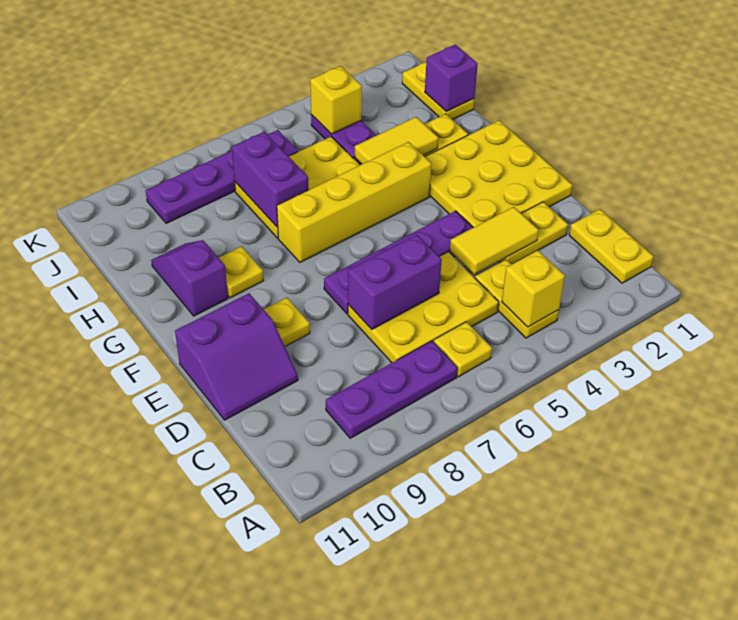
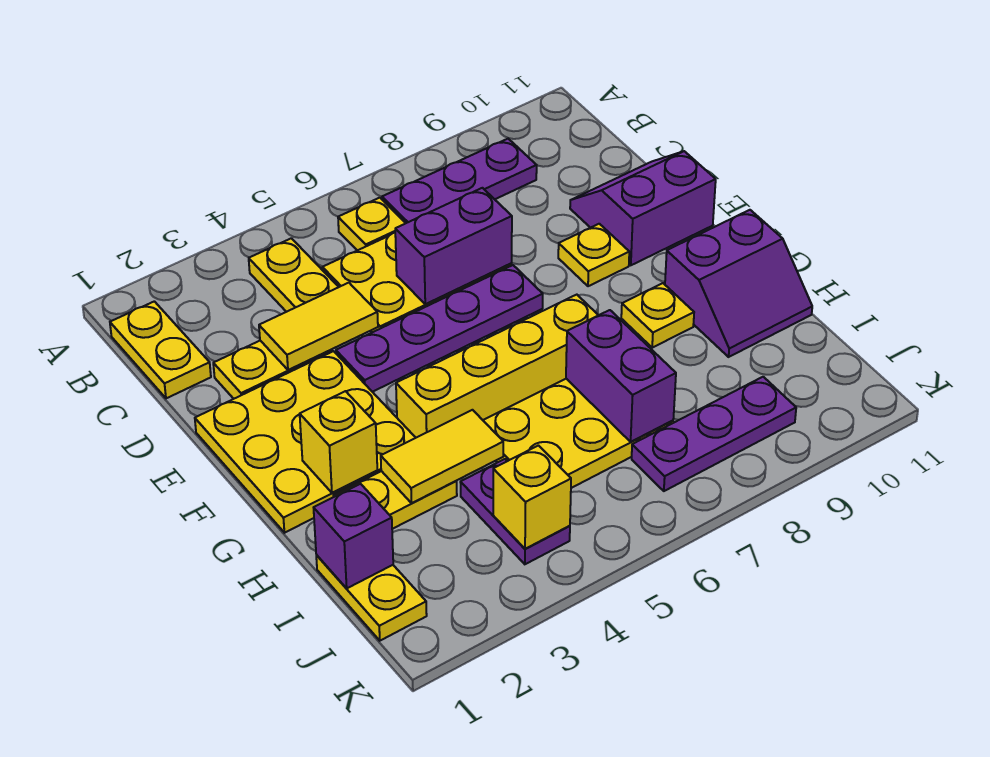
yellow 1x1 brick [502,251,565,327] -> yellow 1x1 brick moved to [300,391,377,493]
purple 1x2 slope [151,240,228,316] -> purple 2x2 slope [665,210,812,357]
purple 1x4 plate [146,130,298,224] -> purple 1x3 plate [632,377,796,491]

